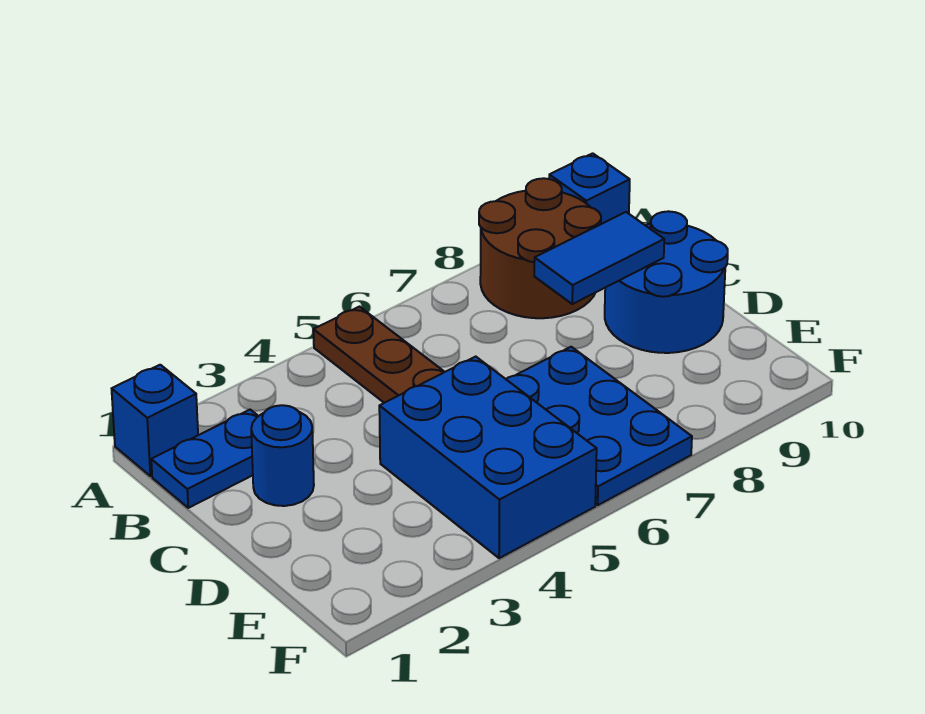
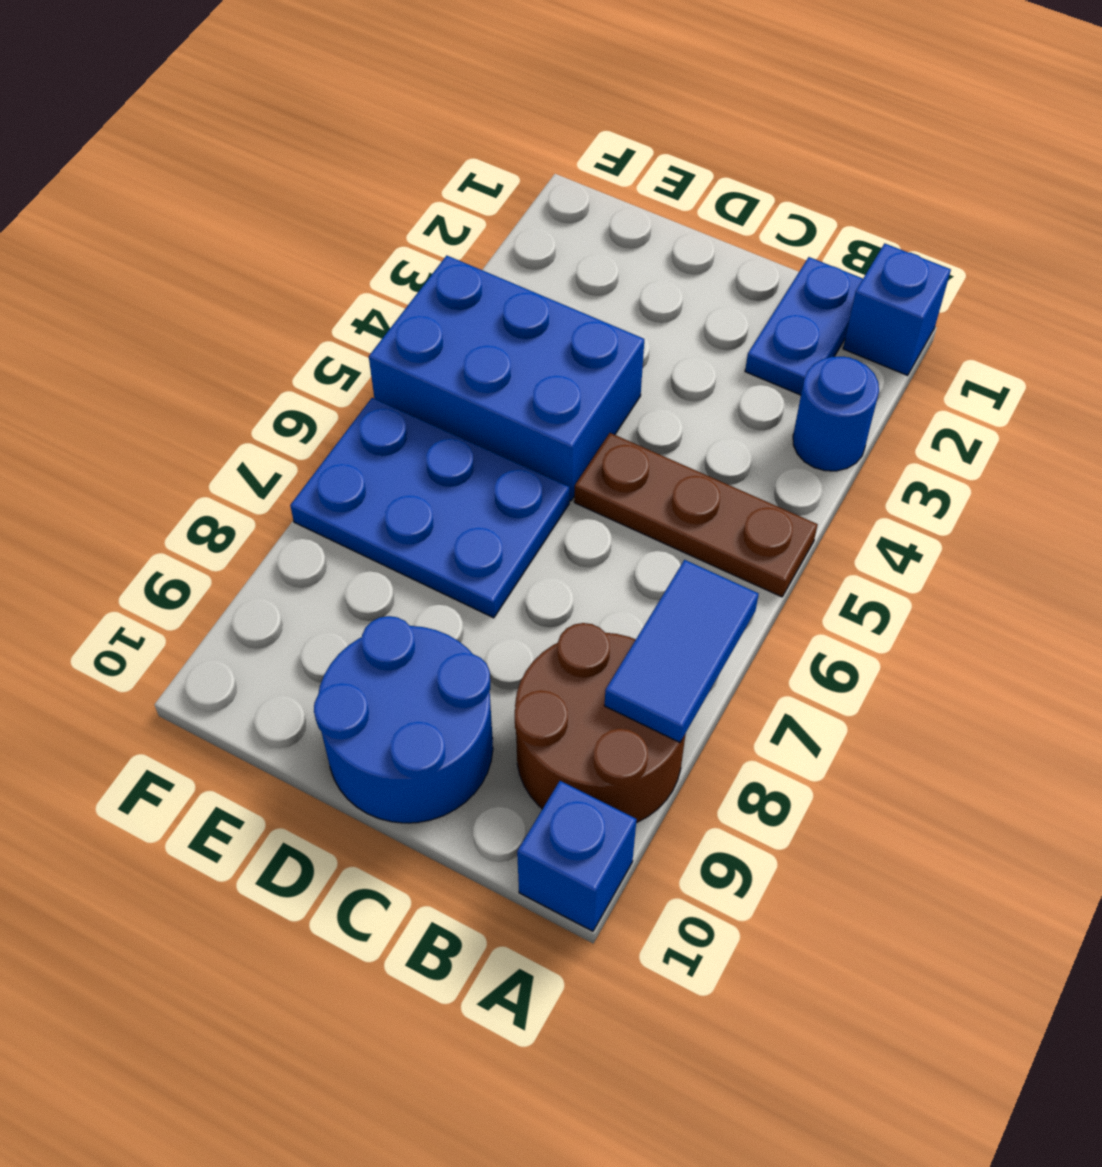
blue 1x1 round brick [251,405,314,506] -> blue 1x1 round brick moved to [793,357,879,471]
blue 1x2 tile [534,212,664,304] -> blue 1x2 tile moved to [605,560,759,742]

